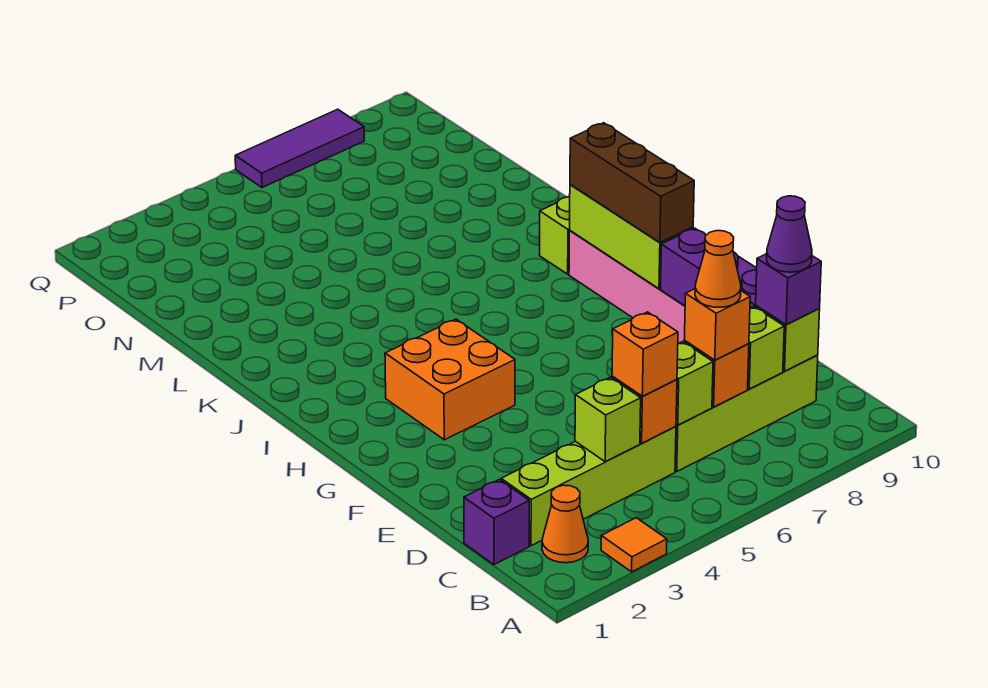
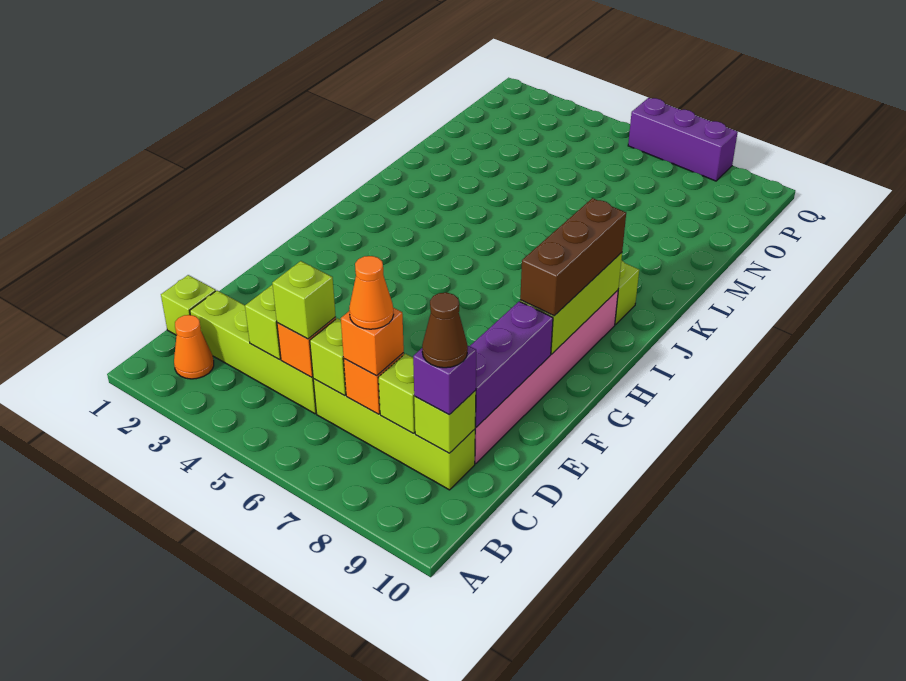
orange 1x1 tile [601,518,667,572] -> none
purple 1x1 brick [464,479,529,565] -> lime 1x1 brick [161,275,216,335]
orange 1x1 brick [612,312,678,396] -> lime 1x1 brick [272,261,336,339]
purple 1x1 cone [767,196,812,272] -> brown 1x1 cone [422,293,468,368]
orange 2x2 brick [385,319,515,440] -> none
purple 1x3 tile [235,109,364,188] -> purple 1x3 brick [628,98,738,181]

